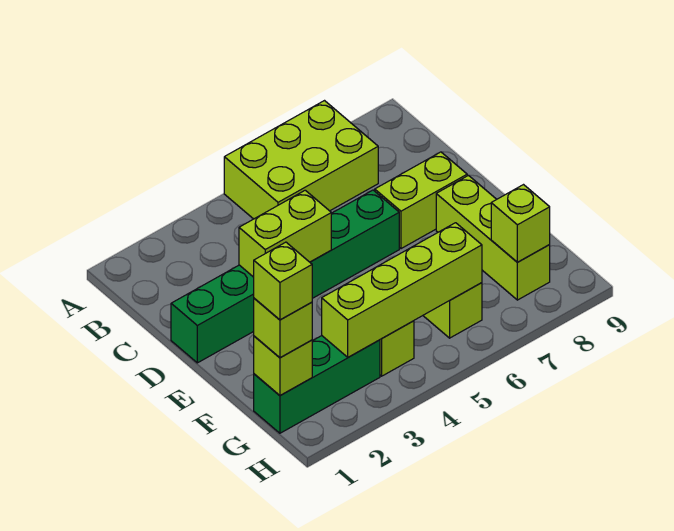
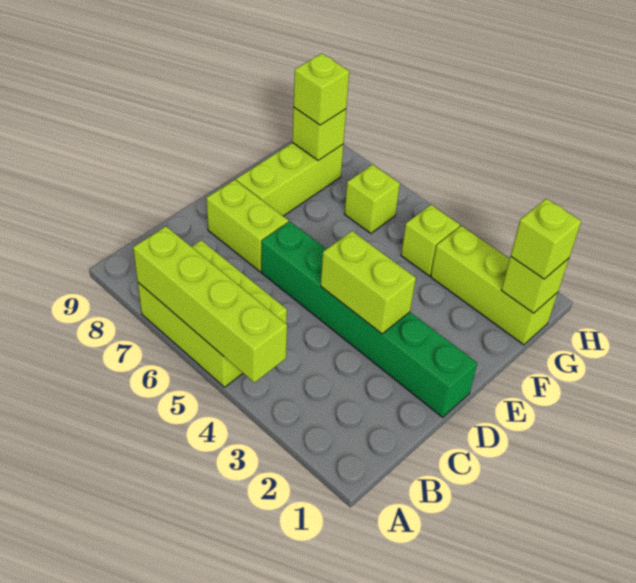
green 1x3 brick [254,336,380,433] -> lime 1x3 brick [431,226,558,345]
lime 1x1 brick [254,242,312,320] -> lime 1x1 brick moved to [294,53,349,125]
lime 1x4 brick [322,223,482,357] -> lime 1x4 brick moved to [133,226,287,383]

